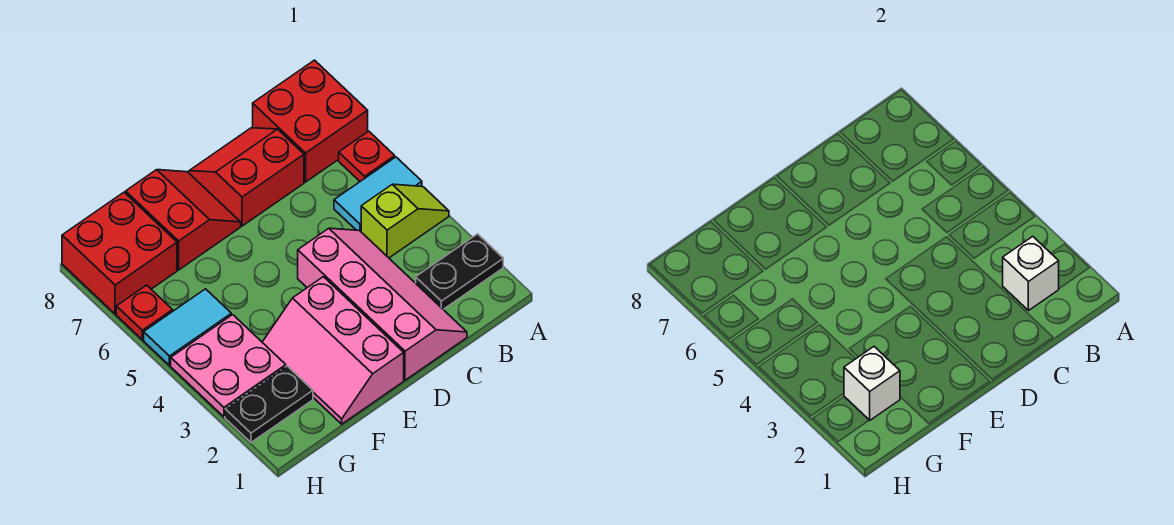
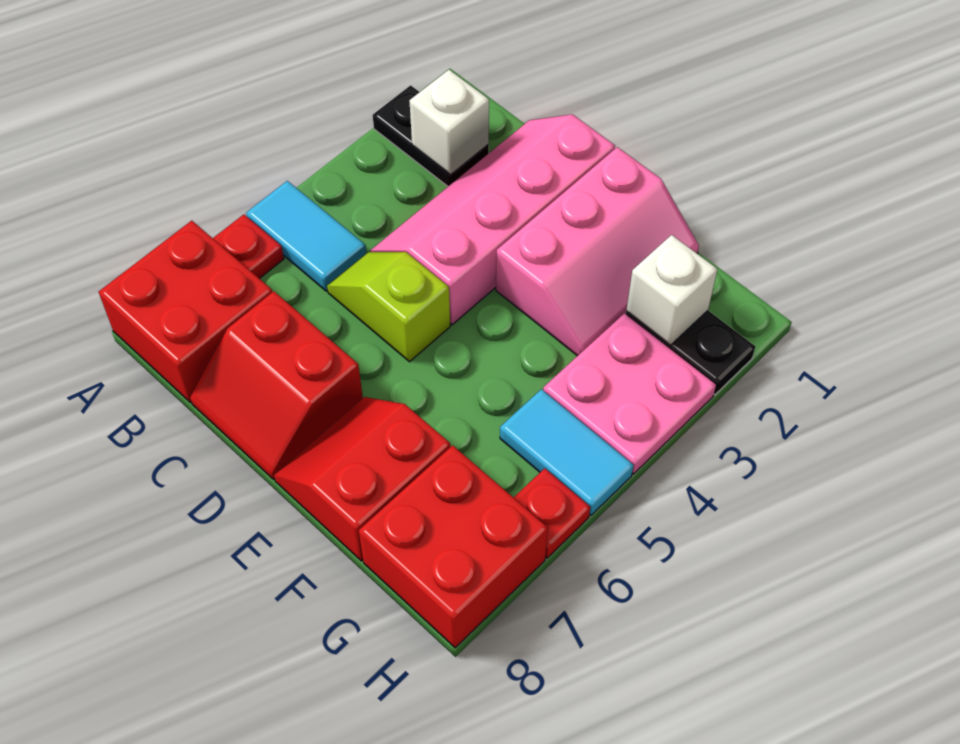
lime 1x2 slope [361,184,449,258] -> lime 1x2 slope moved to [327,252,450,362]

